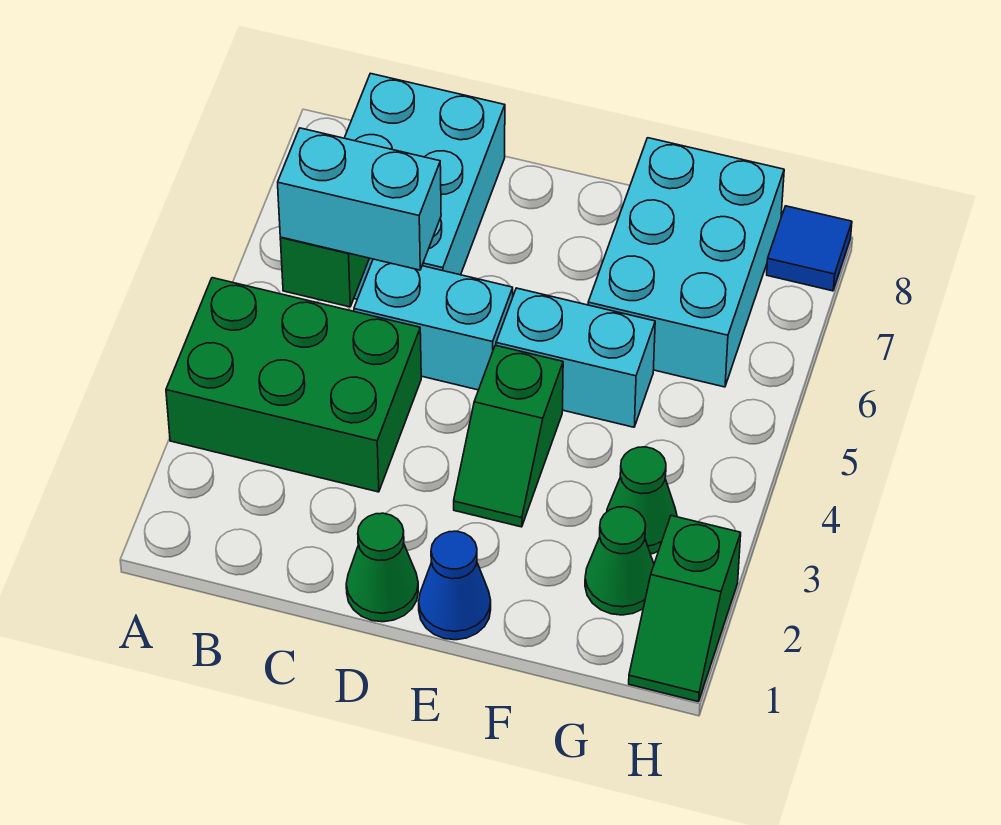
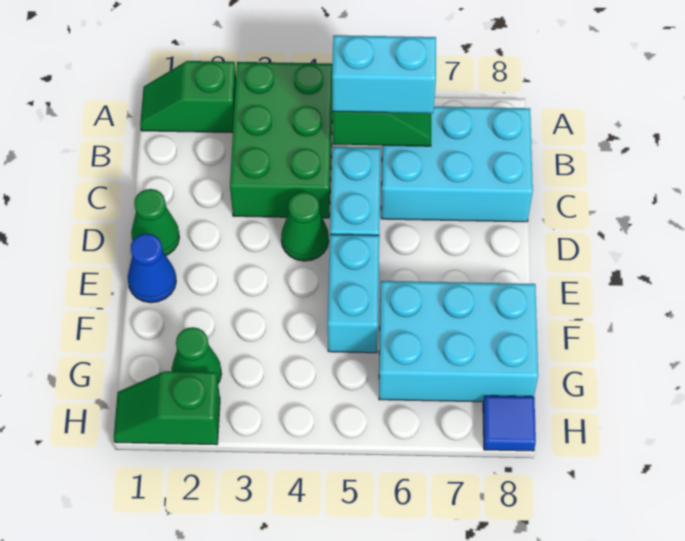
cyan 1x2 brick [278,128,441,270] -> cyan 1x2 brick turned to [332,35,436,113]
green 1x2 slope [454,345,563,527] -> green 1x2 slope moved to [140,61,236,133]
green 1x1 cone [607,447,677,554] -> green 1x1 cone moved to [281,192,329,261]

